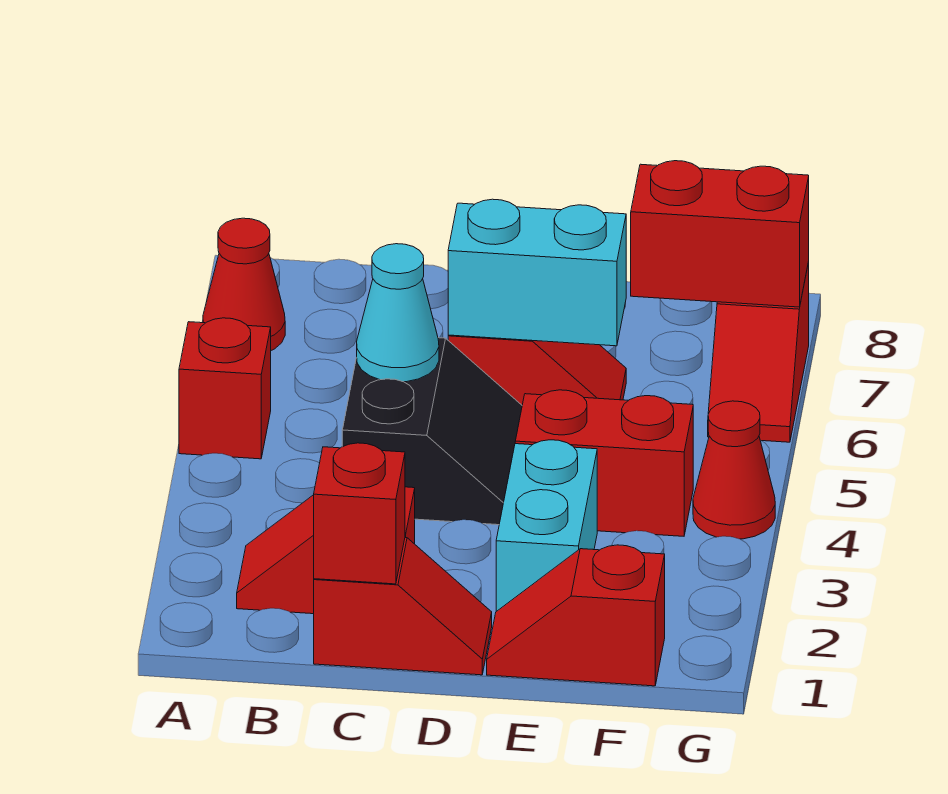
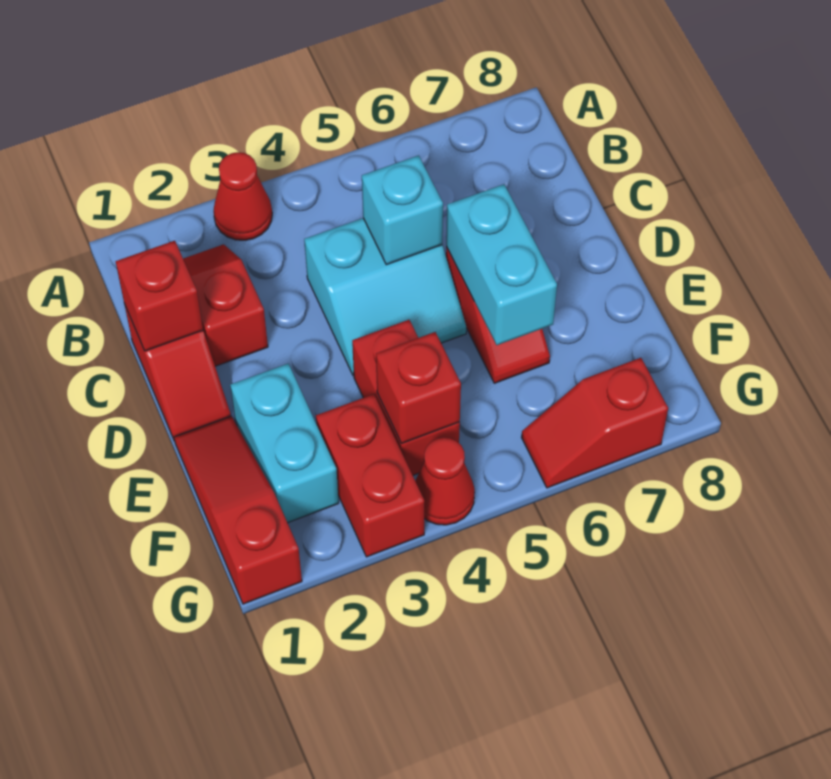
red 1x1 brick [179,318,271,459] -> red 1x1 brick moved to [376,332,461,444]
red 1x1 cone [203,218,285,350] -> red 1x1 cone moved to [213,152,272,240]
black 2x2 slope [342,338,522,525] -> cyan 2x2 slope [304,218,466,375]
cyan 1x1 cone [357,244,439,382] -> cyan 1x1 brick [362,156,443,265]
red 1x2 slope [487,545,665,686] -> red 1x3 slope [174,416,302,604]
cyan 1x2 brick [496,440,597,611] -> cyan 1x2 brick turned to [230,363,339,523]
red 1x2 brick [631,161,809,307] -> red 1x2 brick moved to [316,394,424,557]

